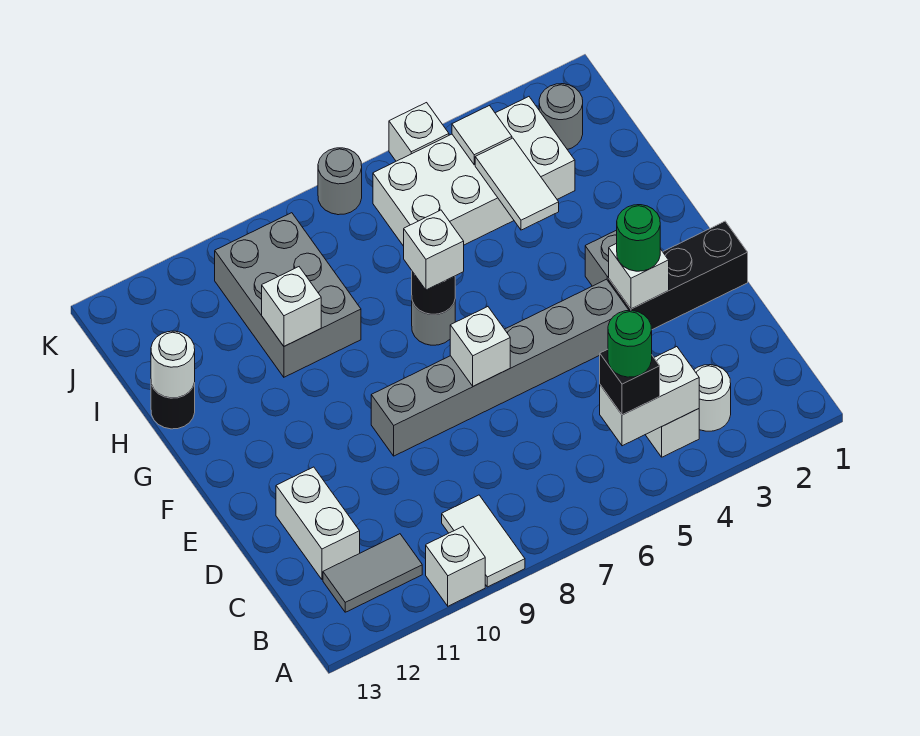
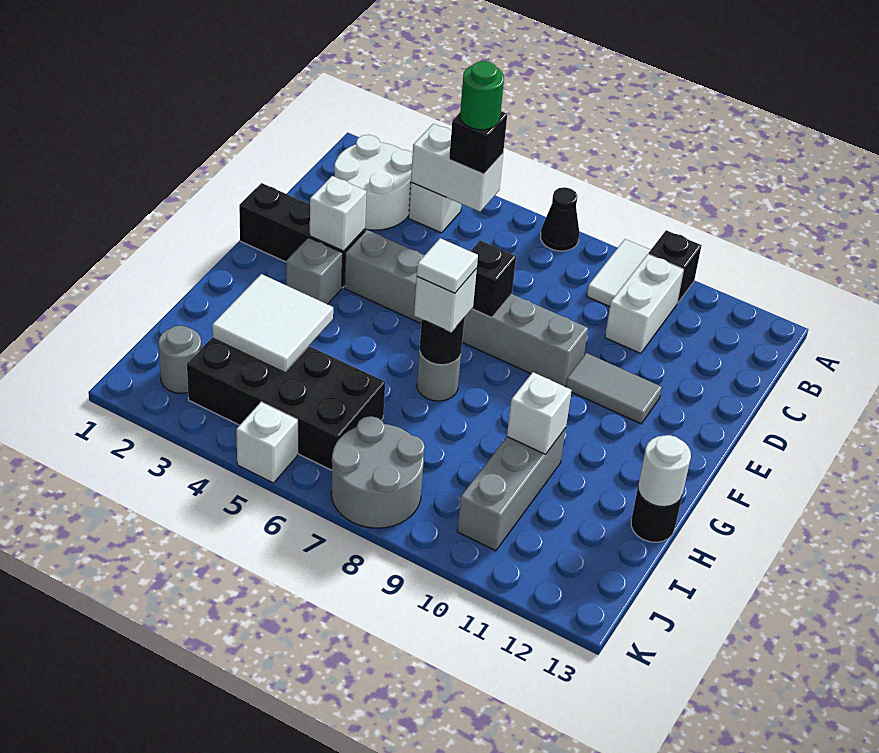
none -> black 1x1 cone [541,187,579,251]
white 1x1 brick [426,527,485,606] -> black 1x1 brick [649,230,702,304]
white 1x1 round brick [694,365,731,431] -> white 2x2 round brick [334,135,413,230]
grey 1x2 tile [323,534,422,612] -> grey 1x2 tile moved to [566,353,662,424]
white 1x2 brick [276,467,360,580] -> white 1x2 brick moved to [605,254,684,354]
green 1x1 round brick [617,205,660,271] -> none
white 1x1 brick [450,307,510,386] -> black 1x1 brick [471,240,516,318]
white 1x2 tile [475,138,559,230] -> white 2x2 tile [212,274,333,371]
grey 2x3 brick [215,213,361,377] -> grey 1x3 brick [457,428,566,551]
white 2x4 brick [373,97,575,246] -> black 2x4 brick [187,337,385,470]
white 1x1 tile [452,105,512,165] -> white 1x1 tile moved to [417,238,478,293]
grey 1x1 round brick [318,148,362,215] -> grey 2x2 round brick [331,416,425,528]

